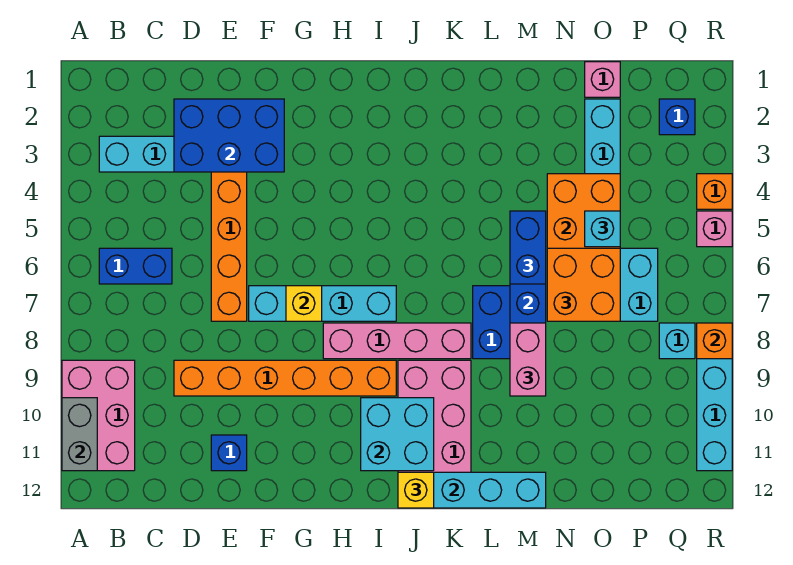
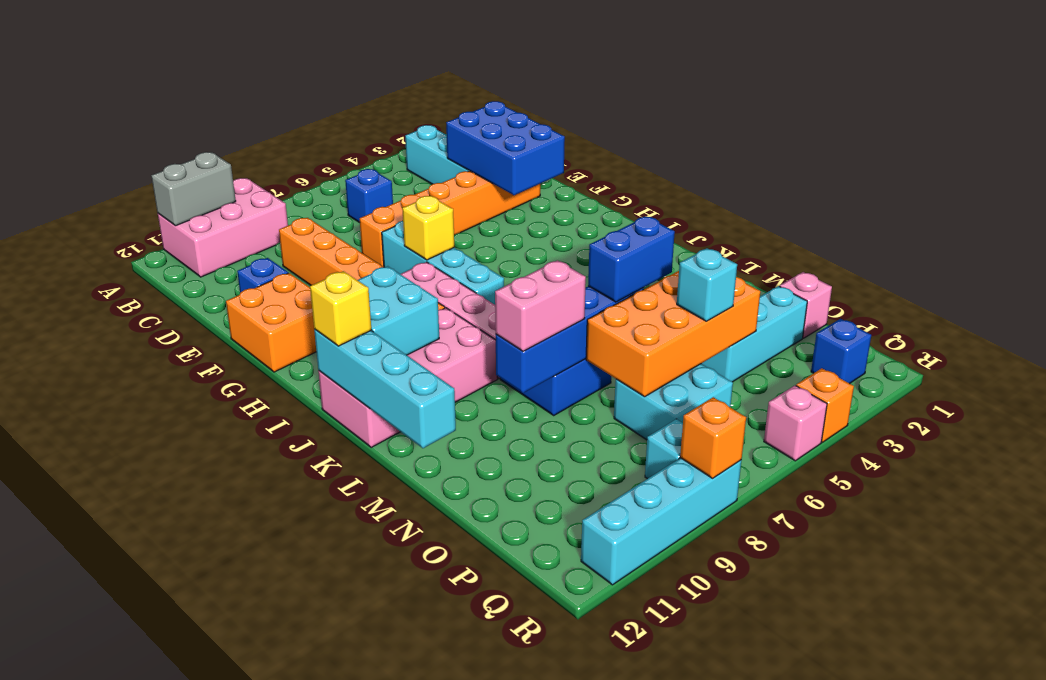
blue 1x2 brick [99,248,172,284] -> blue 1x1 brick [345,169,393,222]
orange 2x2 brick [547,248,620,321] -> orange 2x2 brick moved to [226,273,316,372]

